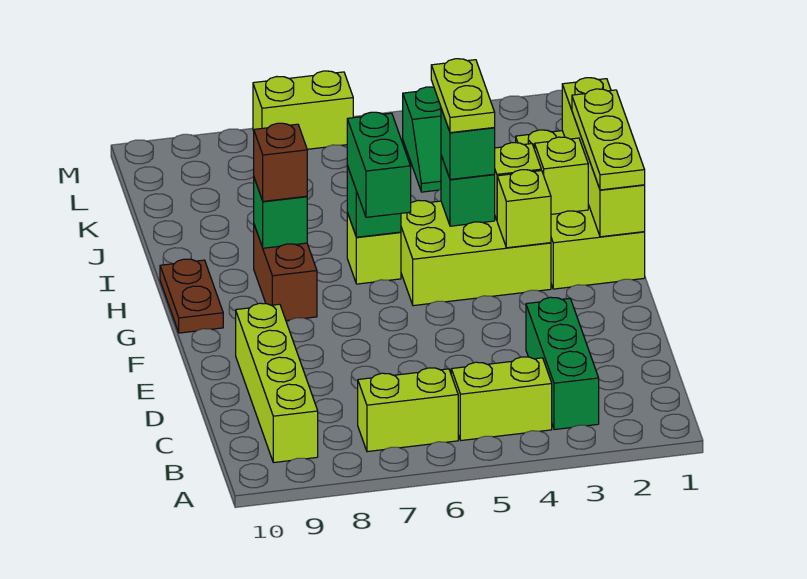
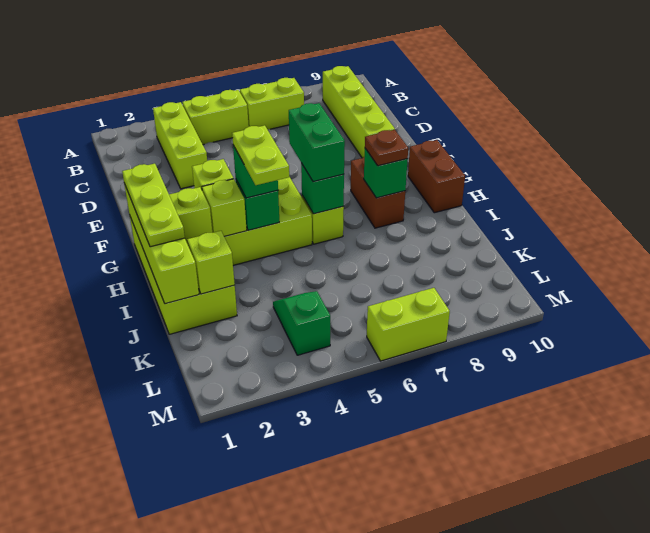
green 1x3 brick [526,297,599,430] -> lime 1x3 brick [153,102,207,189]
brown 1x2 plate [160,259,223,333] -> brown 1x2 brick [408,140,465,213]
brown 1x1 brick [254,123,307,201] -> brown 1x1 plate [365,130,408,166]
none -> lime 1x1 brick [187,231,235,294]

